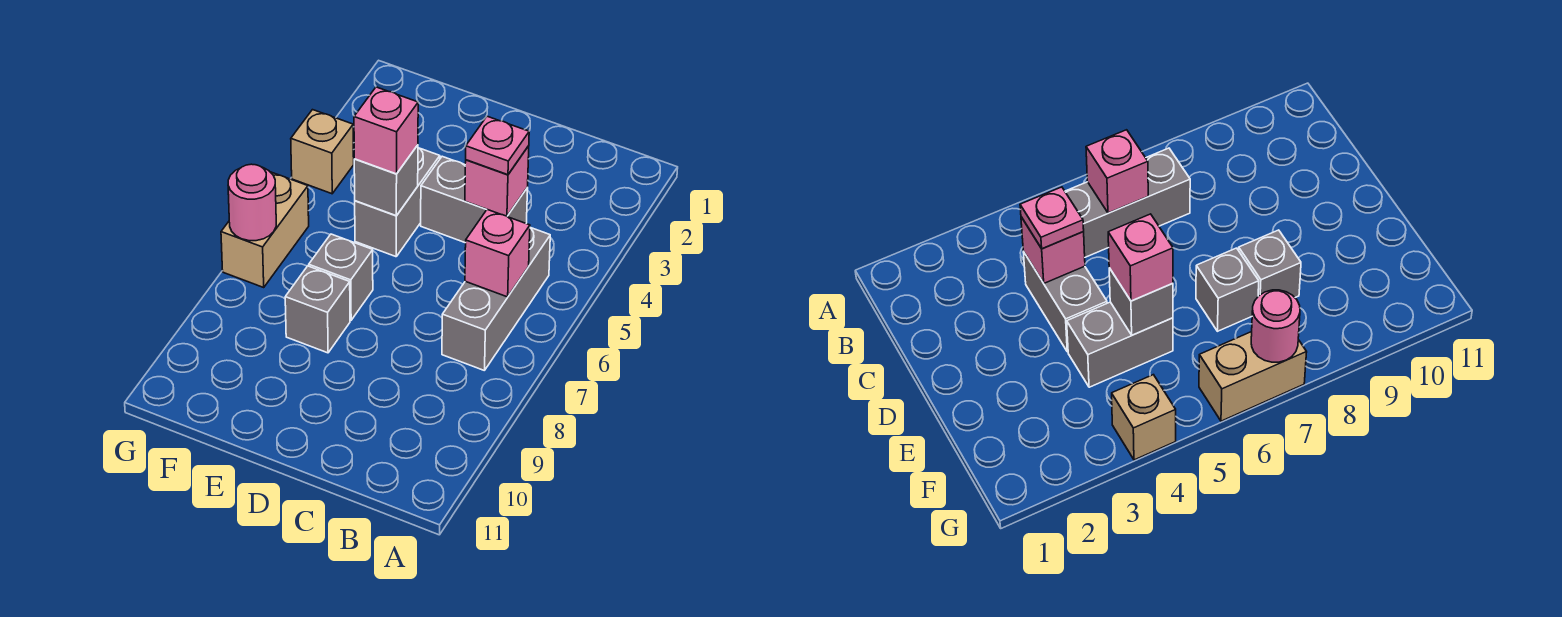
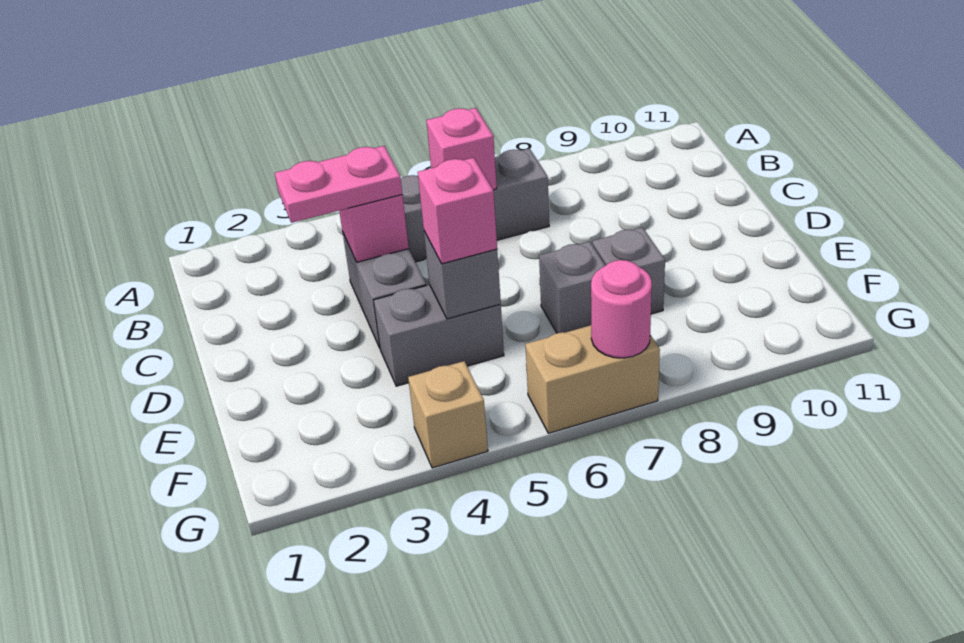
pink 1x1 plate [466,116,529,175] -> pink 1x2 plate [275,146,402,223]

